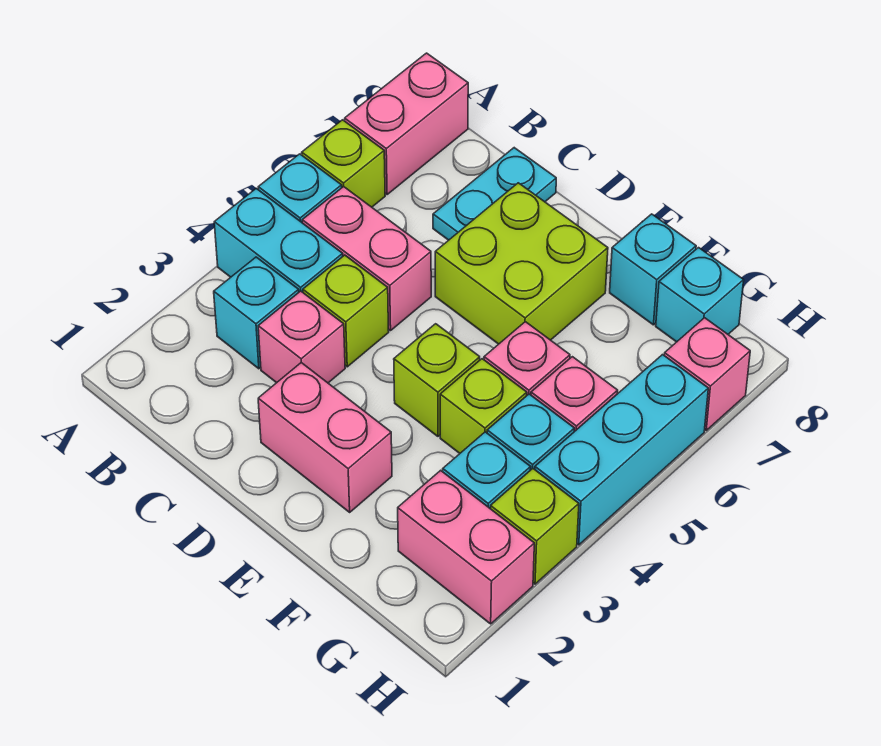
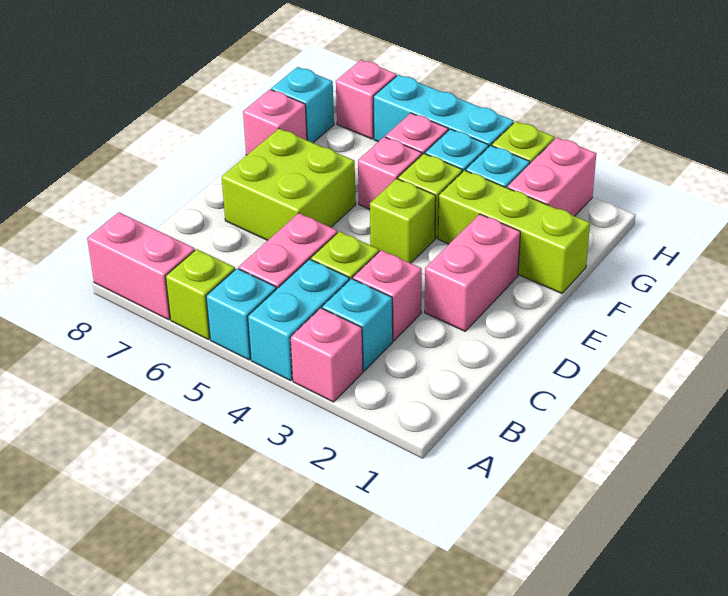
none -> pink 1x1 brick [290,308,363,402]
cyan 1x2 plate [433,148,556,240] -> none
none -> lime 1x3 brick [438,170,590,294]
cyan 1x1 brick [610,214,696,325] -> pink 1x1 brick [243,89,307,155]

